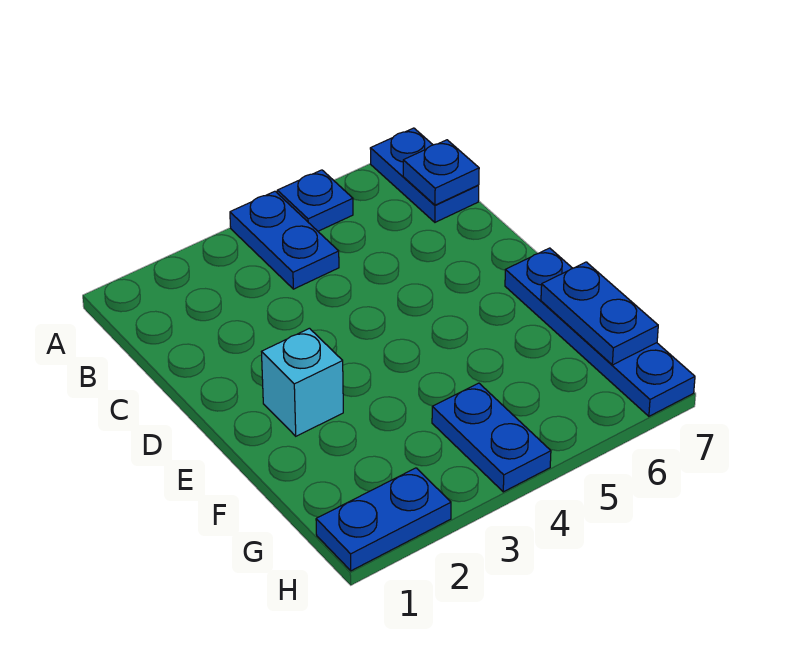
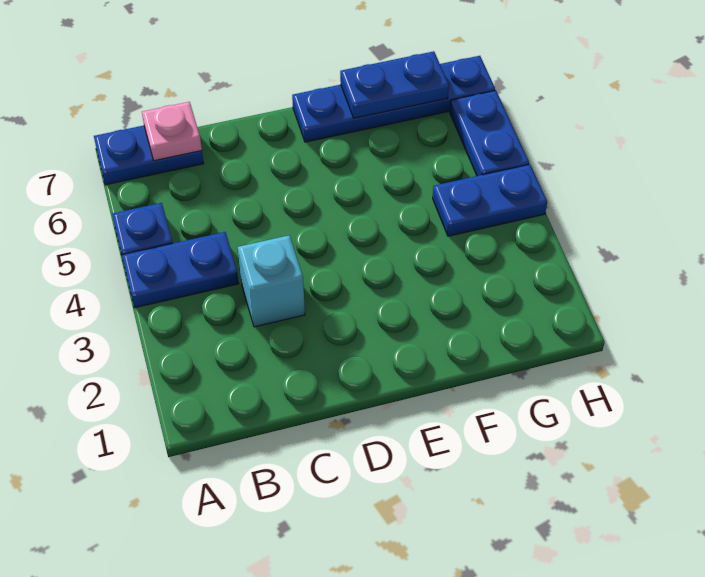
blue 1x1 plate [403,140,479,205] -> pink 1x1 plate [142,102,202,161]
cyan 1x1 brick [262,328,343,436] -> cyan 1x1 brick moved to [238,235,305,327]
blue 1x2 plate [316,468,451,571] -> blue 1x2 plate moved to [450,90,529,176]

